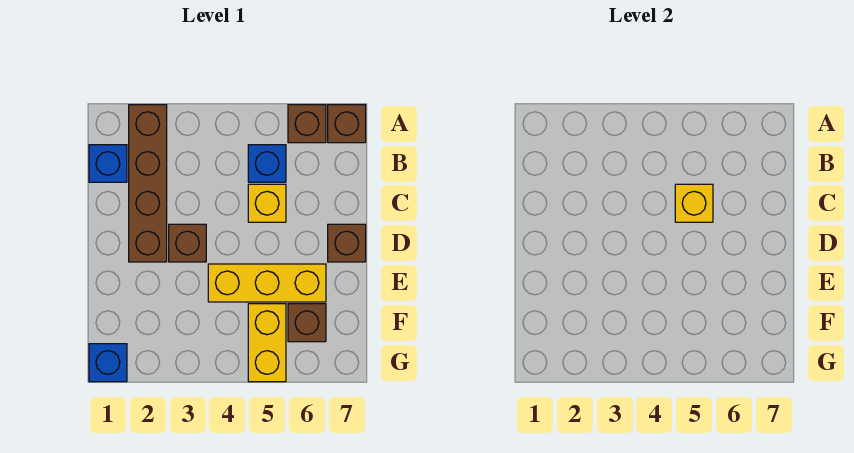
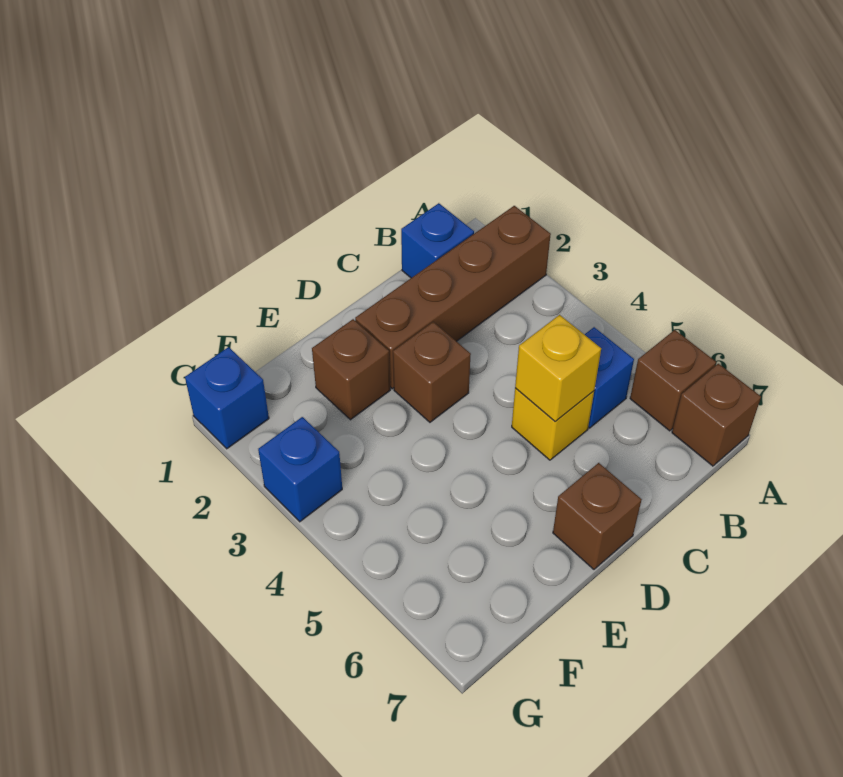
yellow 1x3 brick [208,264,326,302] -> none
yellow 1x2 brick [248,304,286,382] -> none
brown 1x1 brick [288,304,326,342] -> brown 1x1 brick moved to [312,319,390,420]
none -> blue 1x1 brick [258,417,342,522]

